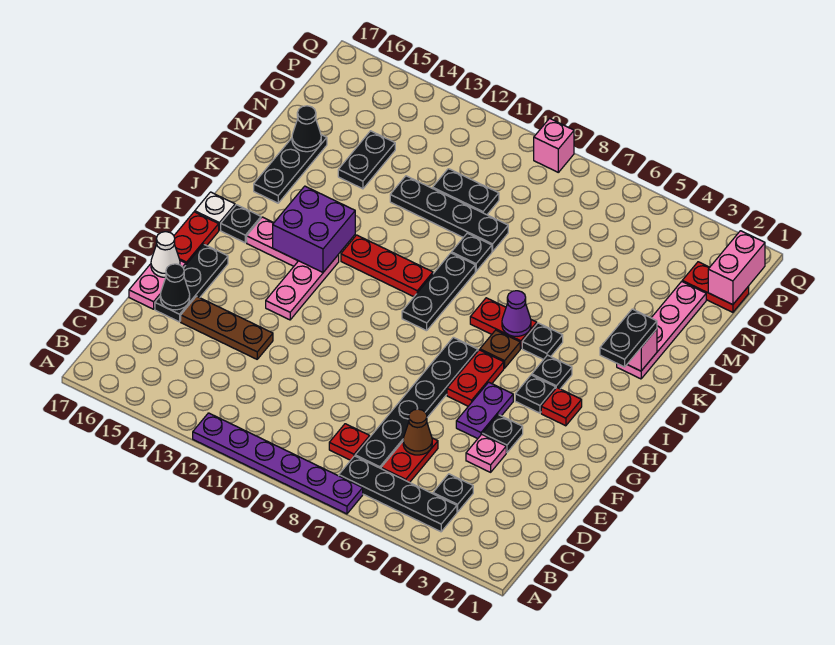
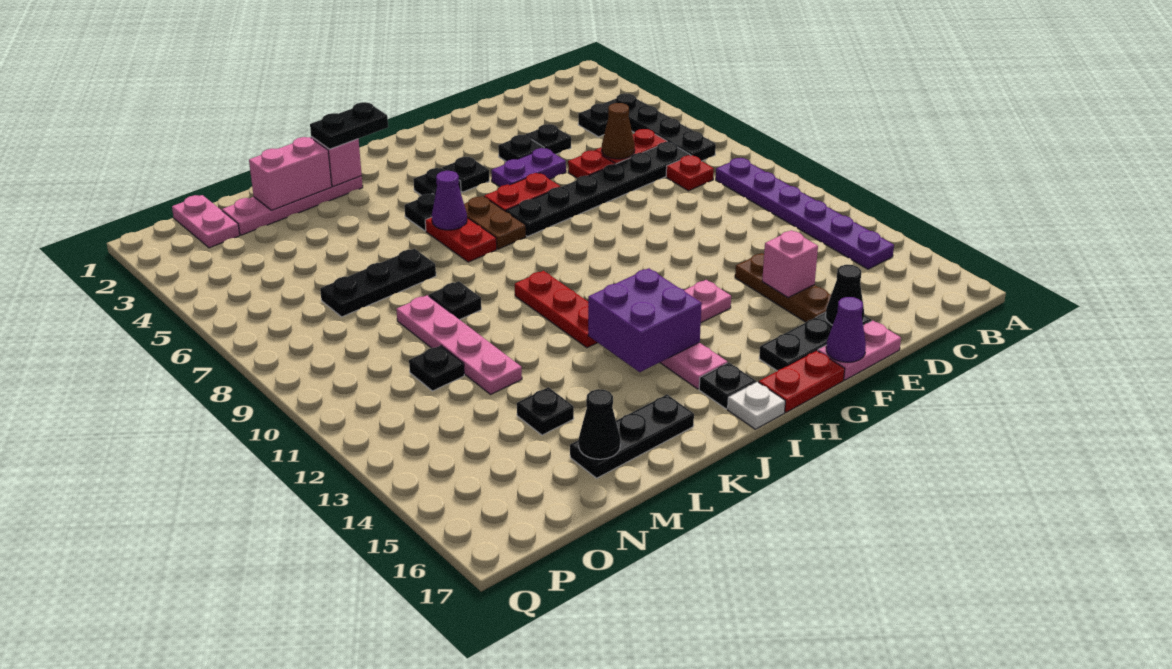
purple 1x6 plate [193,413,363,514] -> purple 1x6 plate moved to [716,158,894,269]
pink 1x1 plate [466,434,506,472] -> black 1x1 plate [526,124,571,154]
white 1x1 cone [151,232,180,277] -> purple 1x1 cone [826,297,866,362]
red 1x1 plate [541,388,582,426] -> red 1x1 plate moved to [568,151,615,178]
brown 1x1 plate [480,330,520,368] -> brown 1x2 plate [464,196,526,249]
black 1x3 plate [402,253,475,331] -> black 1x3 plate moved to [320,249,436,317]
black 1x4 plate [390,176,508,252] -> pink 1x4 plate [396,295,522,394]
black 1x2 plate [338,131,395,189] -> black 1x1 plate [517,387,574,435]
black 1x2 plate [433,169,499,215] -> black 1x1 plate [409,346,464,391]
red 1x2 plate [682,262,749,312] -> pink 1x2 plate [172,195,240,248]
pink 1x2 brick [708,231,765,305] -> pink 1x2 brick moved to [249,137,332,210]
pink 1x1 brick [534,118,574,172] -> pink 1x1 brick moved to [762,230,818,297]

